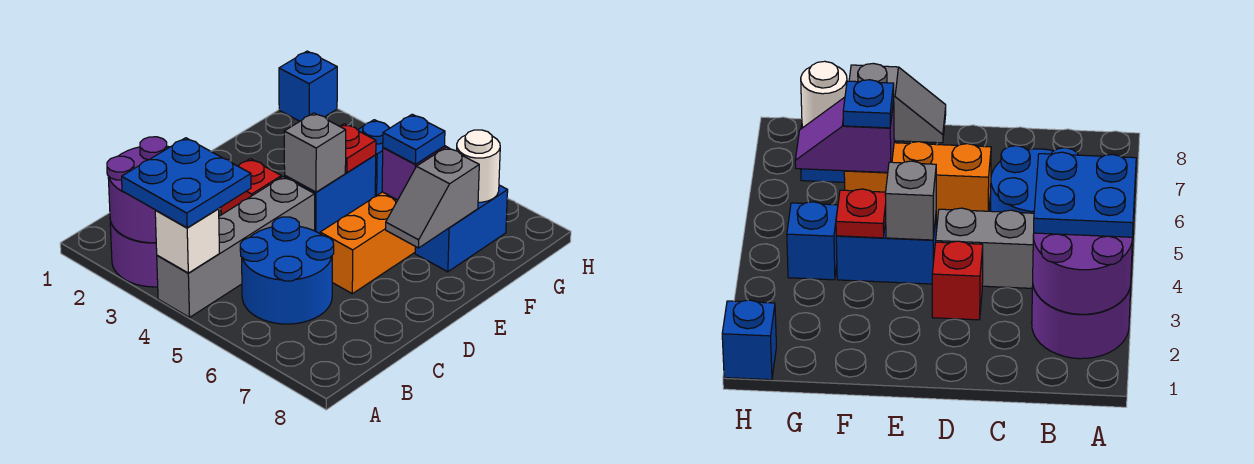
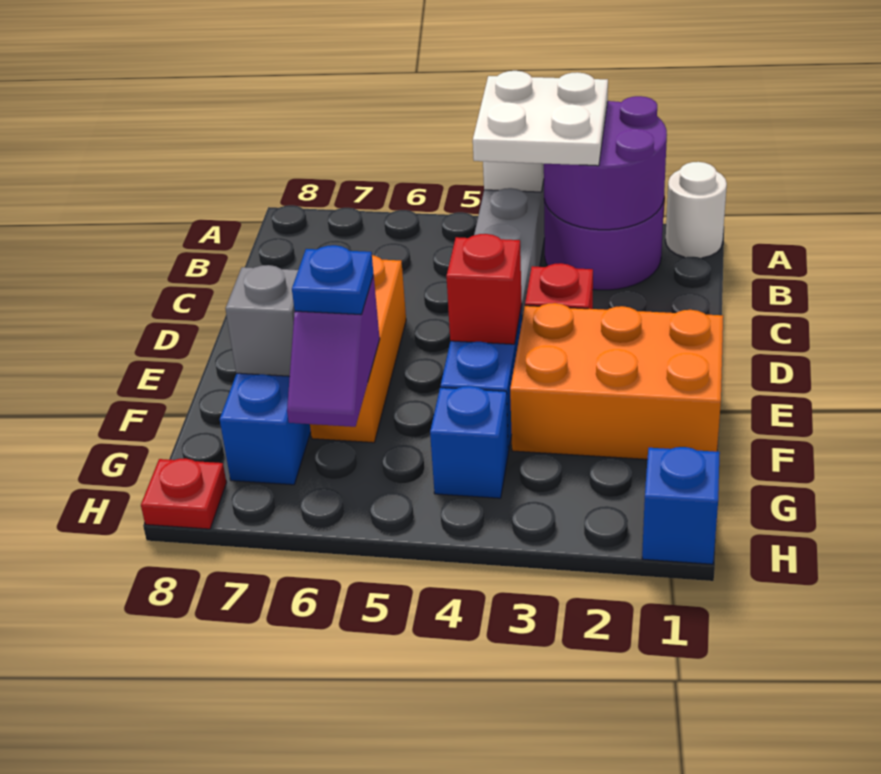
blue 2x2 plate [122,138,251,228] -> white 2x2 plate [473,71,608,166]
blue 2x2 round brick [240,217,334,324] -> none
none -> orange 2x3 brick [510,303,723,459]
grey 1x1 brick [284,113,346,192] -> red 1x1 brick [446,234,522,344]
red 1x1 plate [340,124,376,173] -> red 1x1 plate moved to [141,458,226,529]
white 1x1 round brick [457,130,500,202] -> white 1x1 round brick moved to [666,162,727,258]

